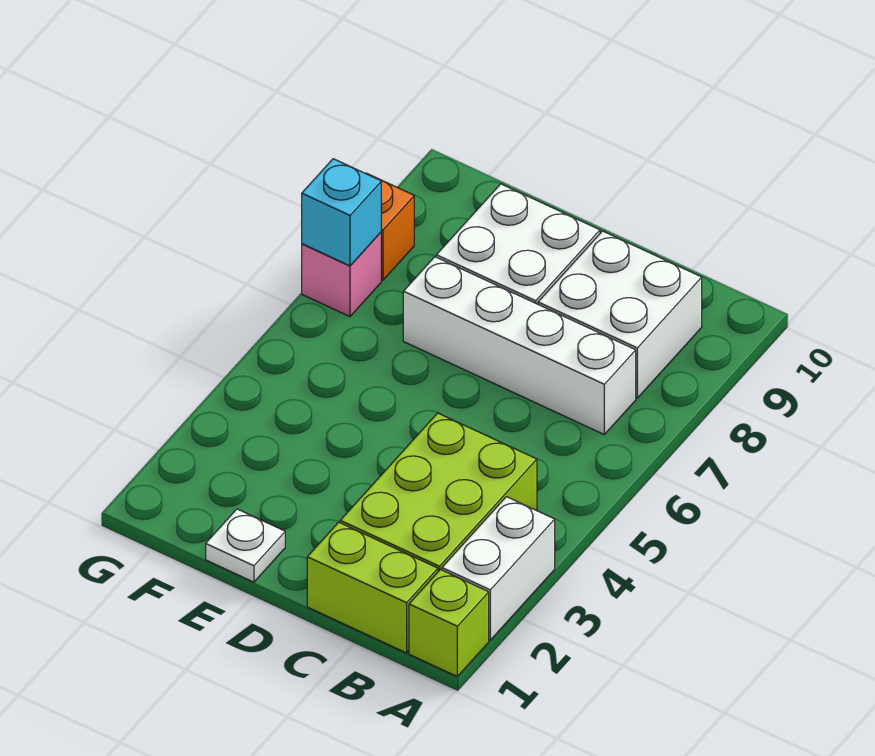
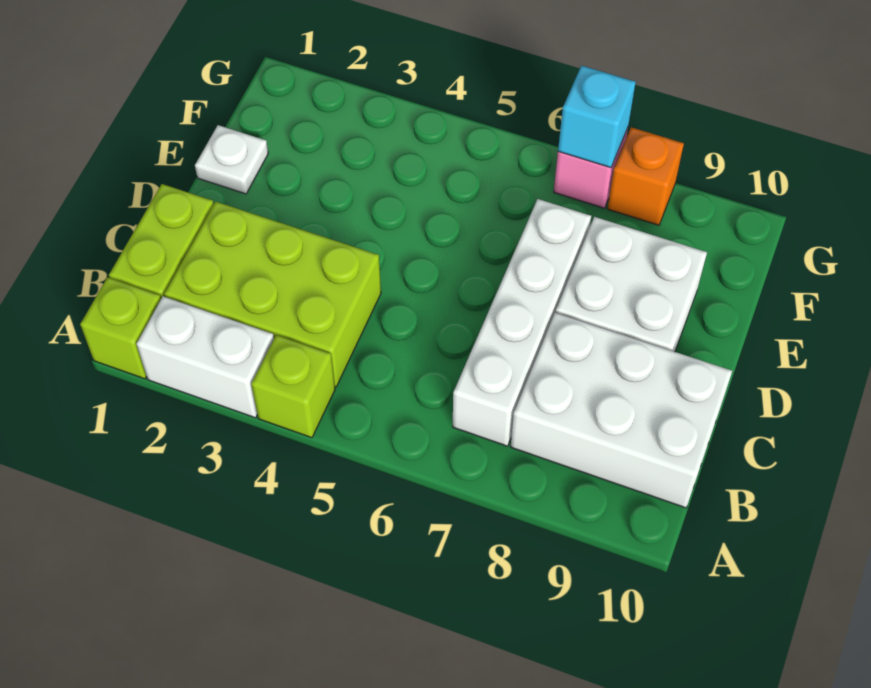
none -> lime 1x1 brick [251,335,335,438]
white 2x2 brick [538,231,702,398] -> white 2x3 brick [511,313,732,508]

